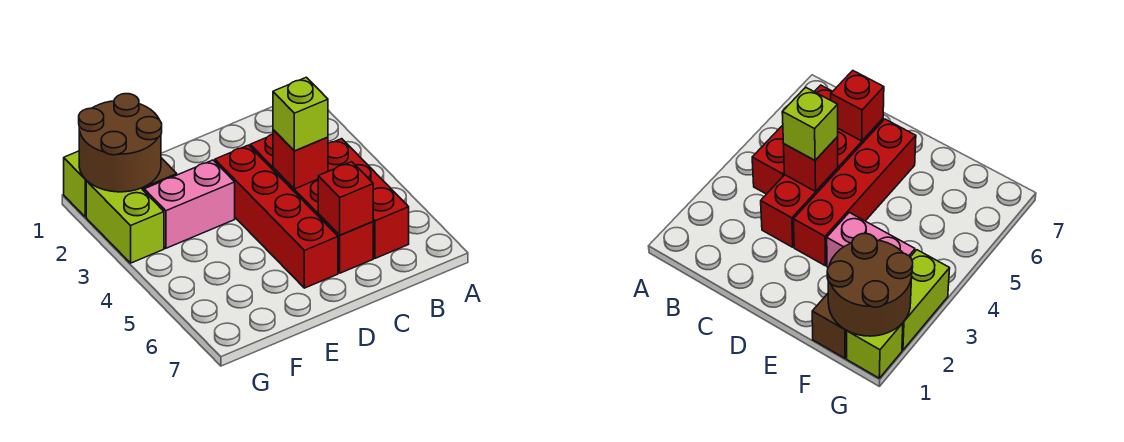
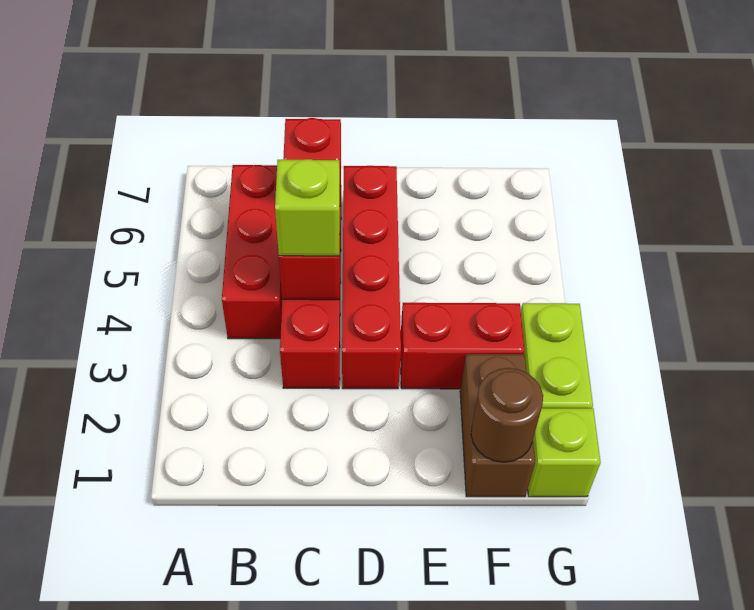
pink 1x2 brick [144,160,235,248] -> red 1x2 brick [400,303,525,389]
brown 2x2 round brick [79,94,162,192] -> brown 1x1 round brick [471,368,543,462]

